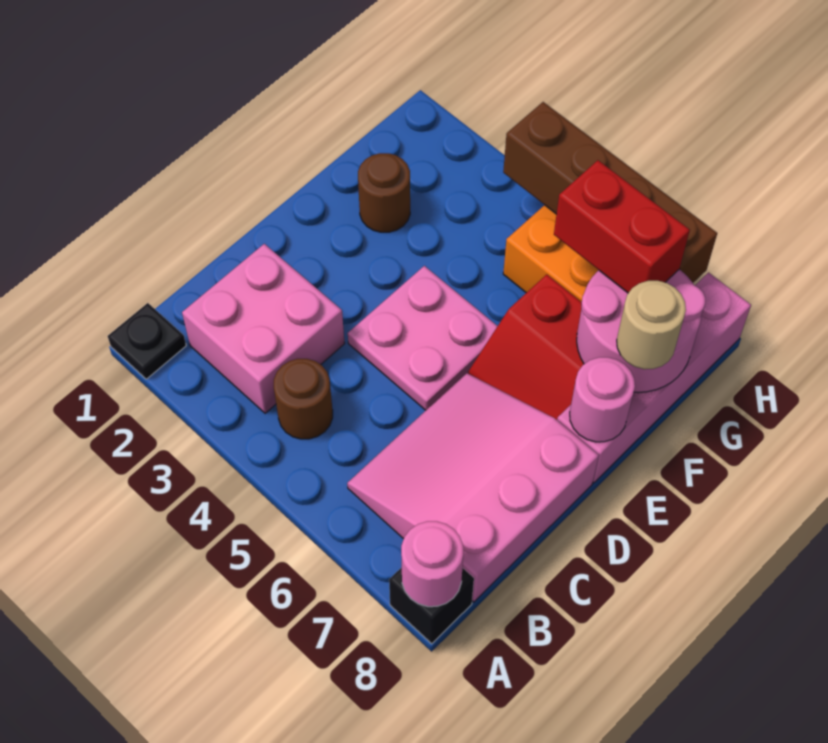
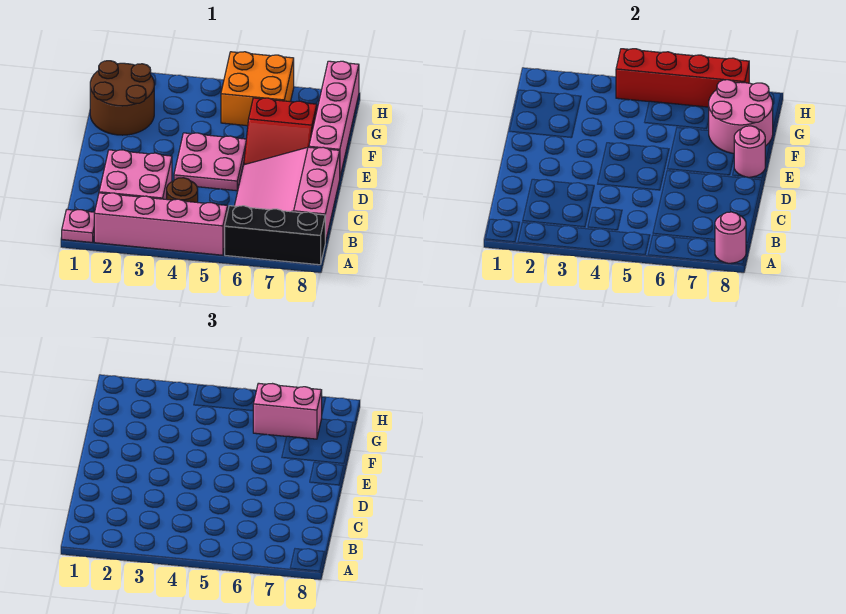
black 1x1 plate [108,303,186,379] -> pink 1x1 plate [62,210,95,242]
none -> pink 1x4 brick [94,193,228,255]
black 1x1 brick [389,567,474,644] -> black 1x3 brick [225,206,325,265]
brown 1x1 round brick [358,153,410,232] -> brown 2x2 round brick [90,61,154,135]
tan 1x1 round brick [617,281,686,369] -> none
red 1x2 brick [554,160,690,293] -> pink 1x2 brick [253,383,322,439]
brown 1x4 brick [503,102,717,283] -> red 1x4 brick [616,49,749,107]

